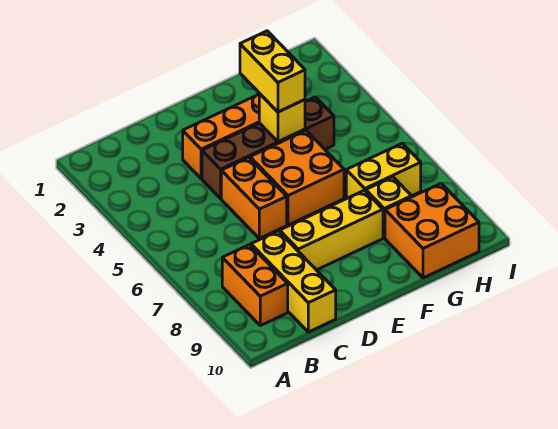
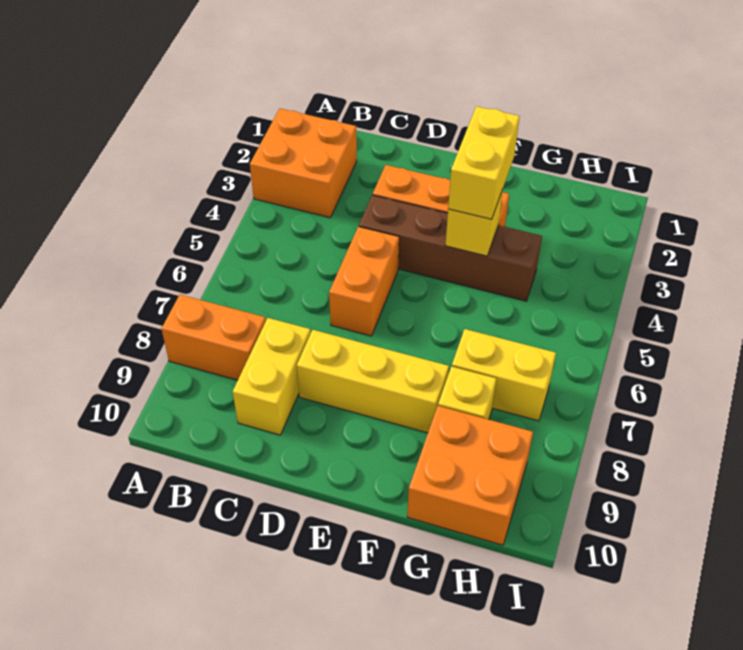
orange 1x2 brick [222,245,288,326] -> orange 1x2 brick turned to [162,295,266,380]
yellow 1x3 brick [251,231,336,332] -> yellow 1x2 brick [233,318,311,435]
orange 2x2 brick [250,131,344,225] -> orange 2x2 brick moved to [250,109,357,218]

